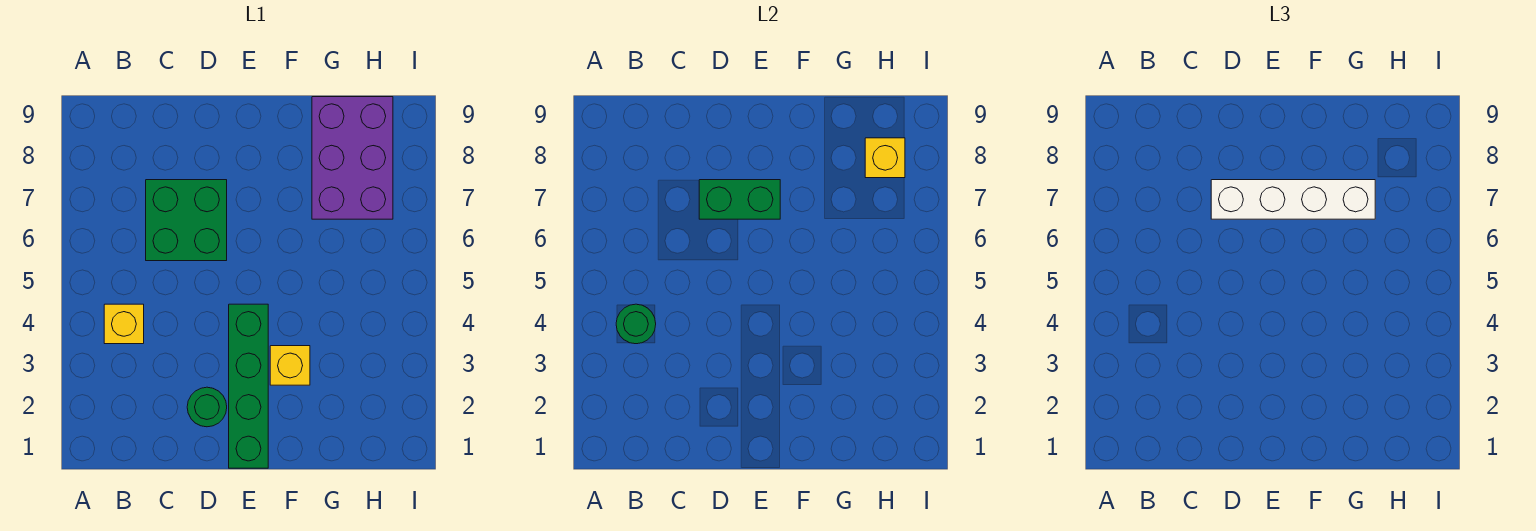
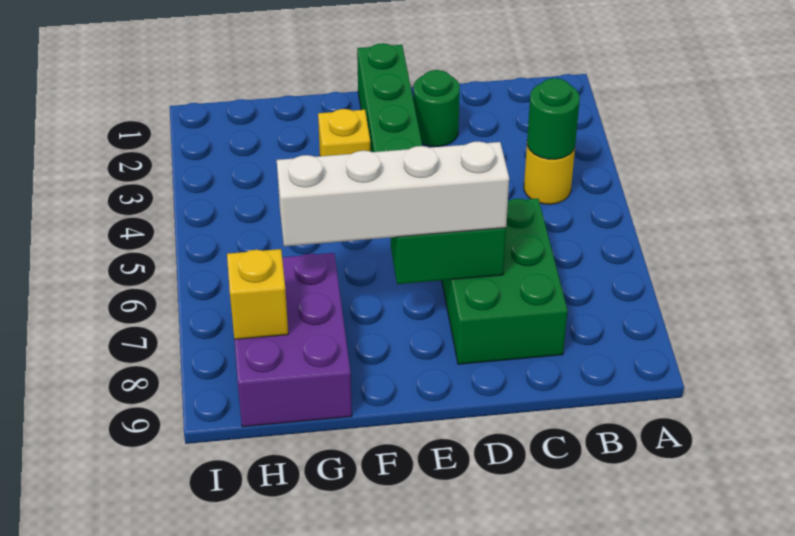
yellow 1x1 brick [104,304,144,344] -> yellow 1x1 round brick [524,146,575,204]
green 2x2 brick [146,180,227,261] -> green 2x3 brick [442,199,568,364]

